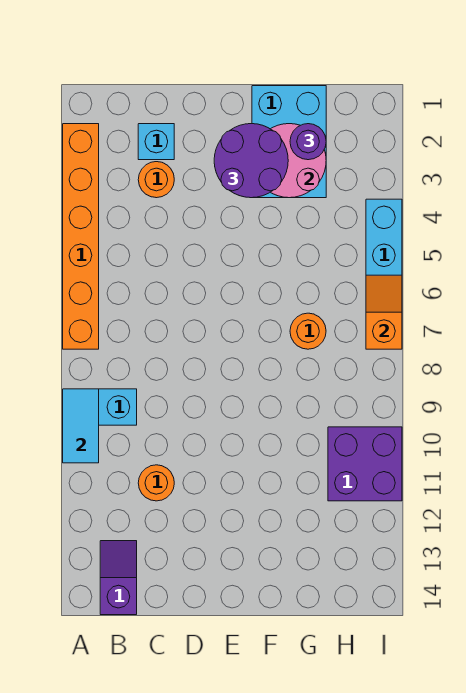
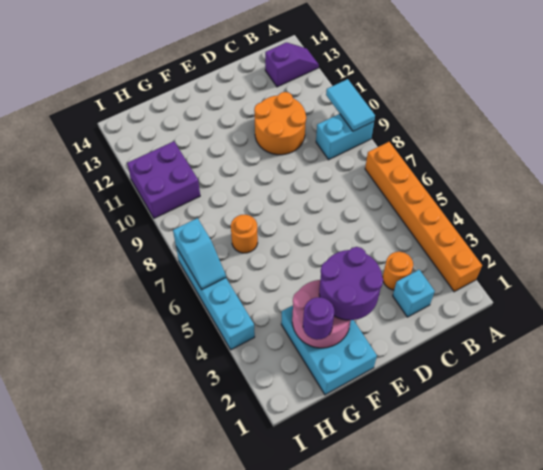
purple 1x2 slope [100,541,137,615] -> purple 1x2 slope turned to [265,42,319,87]
orange 1x1 round brick [138,465,174,501] -> orange 2x2 round brick [254,92,306,155]
orange 1x2 slope [366,275,402,349] -> cyan 1x2 slope [173,218,226,289]

